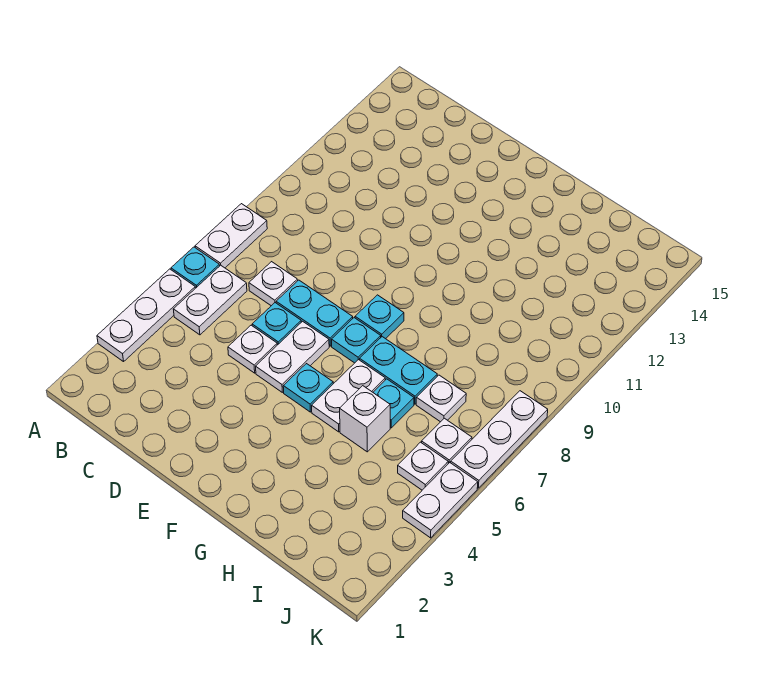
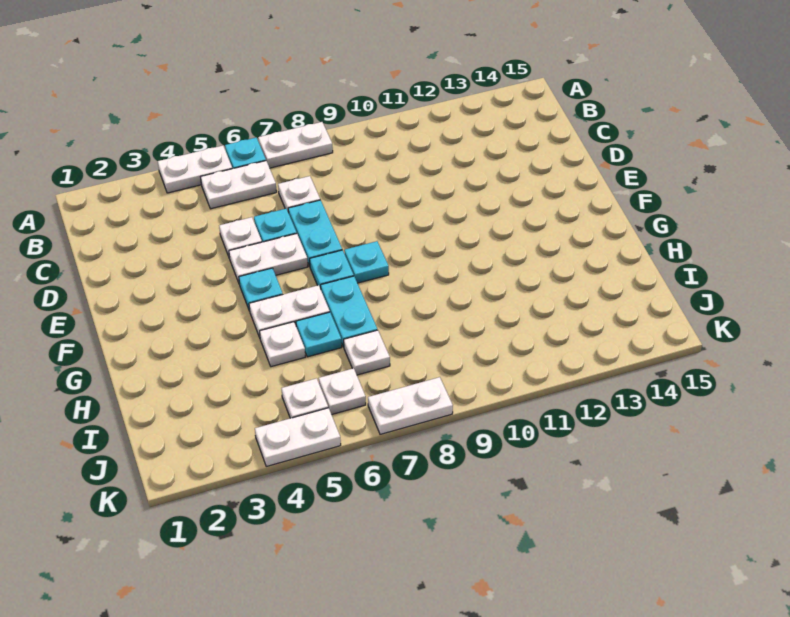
white 1x3 plate [97,269,195,362] -> white 1x2 plate [158,146,232,193]
white 1x1 brick [340,386,390,452] -> white 1x1 plate [260,322,305,367]
white 1x3 plate [451,391,548,488] -> white 1x2 plate [368,377,453,434]

